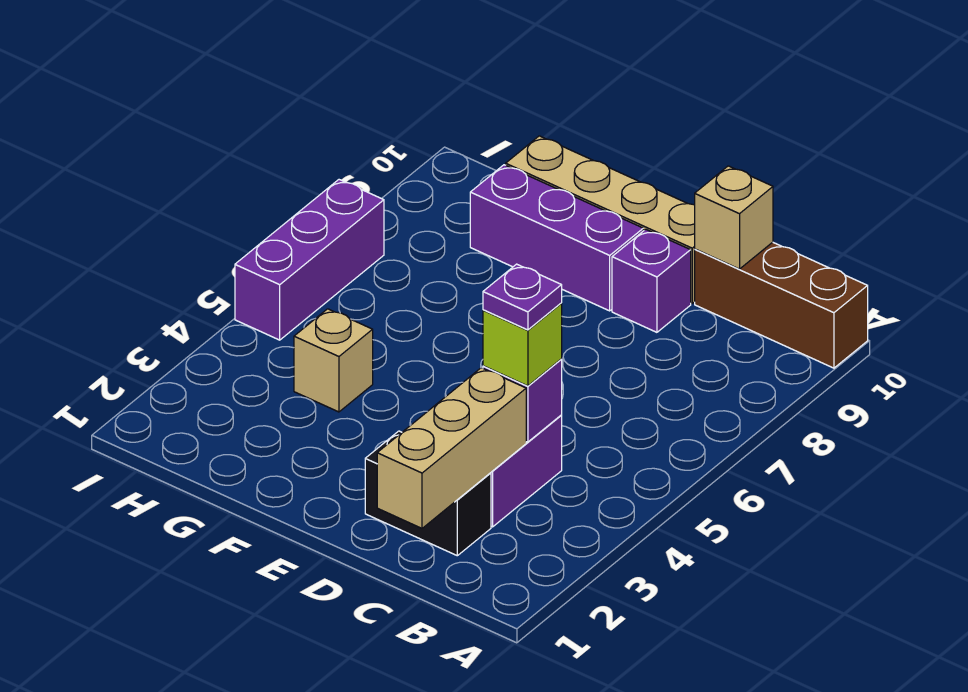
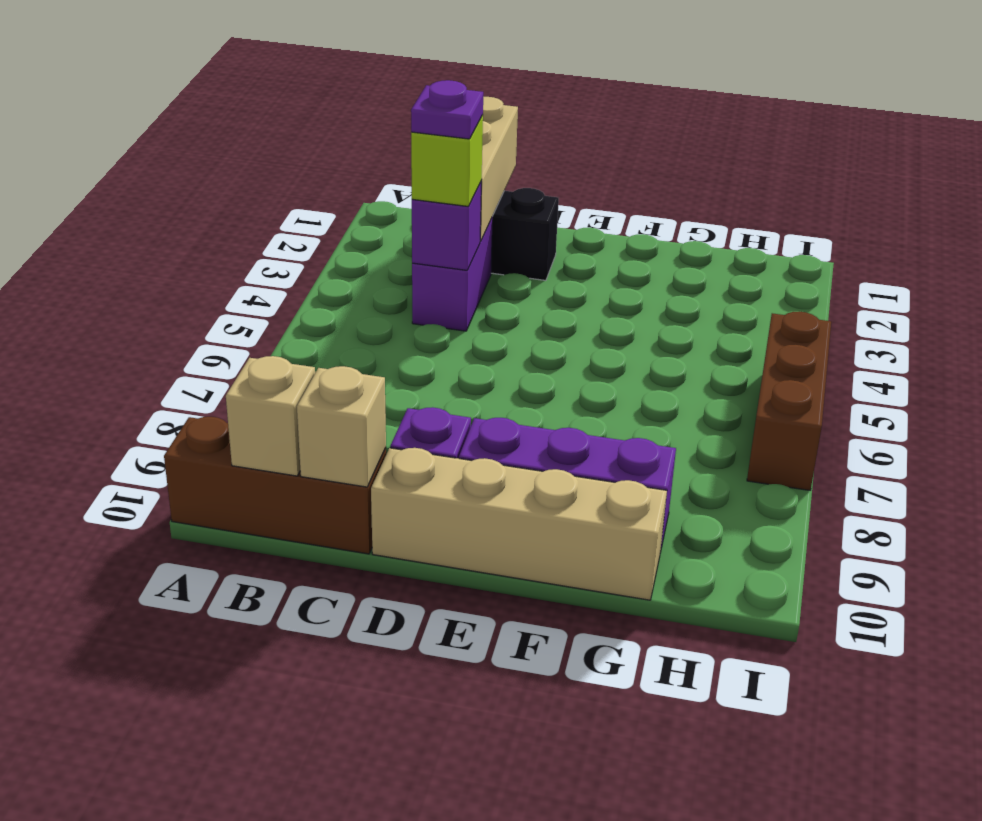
tan 1x1 brick [294,309,373,412] -> tan 1x1 brick moved to [226,356,315,476]
purple 1x3 brick [235,180,384,340] -> brown 1x3 brick [747,311,831,490]

